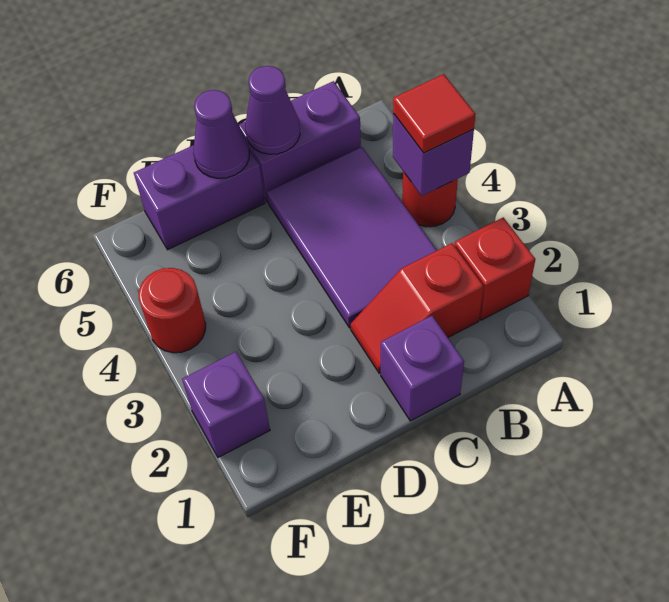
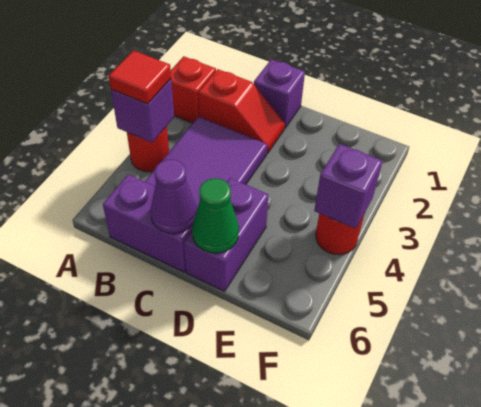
purple 1x2 brick [134,145,265,250] -> purple 1x2 brick turned to [184,178,269,291]
purple 1x1 cone [193,90,249,178] -> green 1x1 cone [192,178,239,253]
purple 1x1 brick [182,352,270,457] -> purple 1x1 brick moved to [314,144,383,229]

